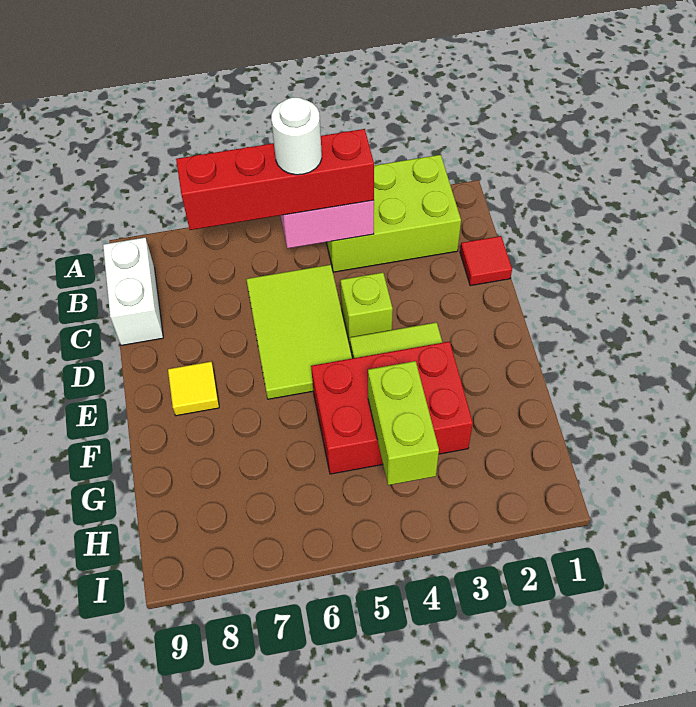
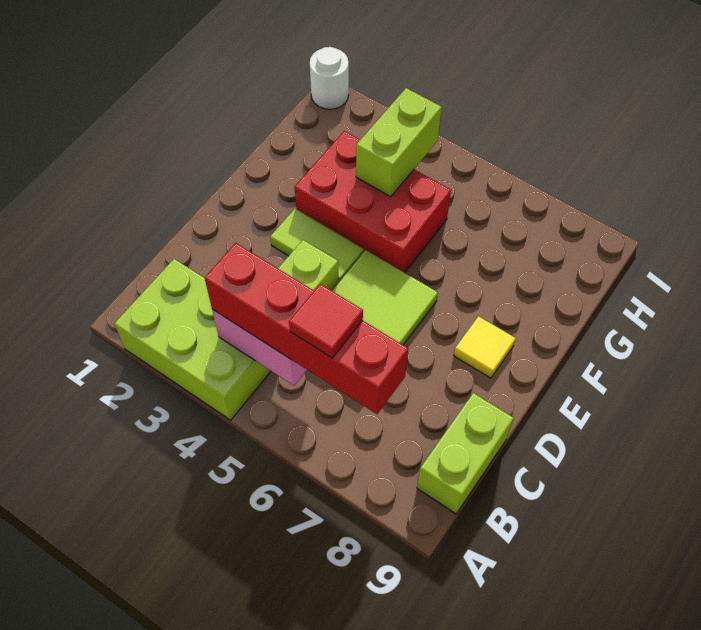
white 1x1 round brick [271,97,322,175] -> white 1x1 round brick moved to [310,47,349,109]
white 1x2 brick [103,238,163,345] -> lime 1x2 brick [417,393,513,514]
red 1x1 tile [460,236,512,286] -> red 1x1 tile moved to [289,284,363,358]

